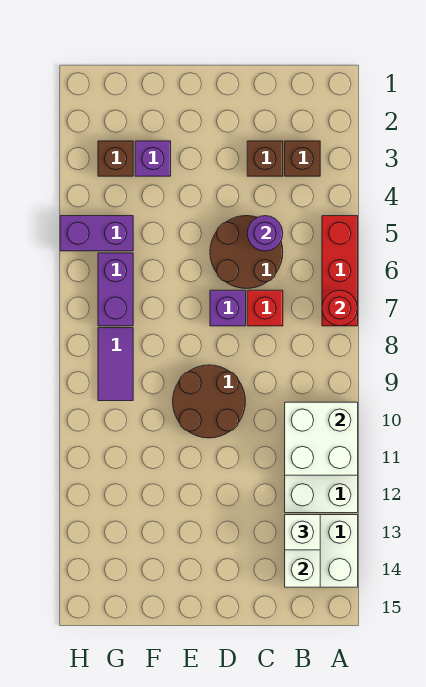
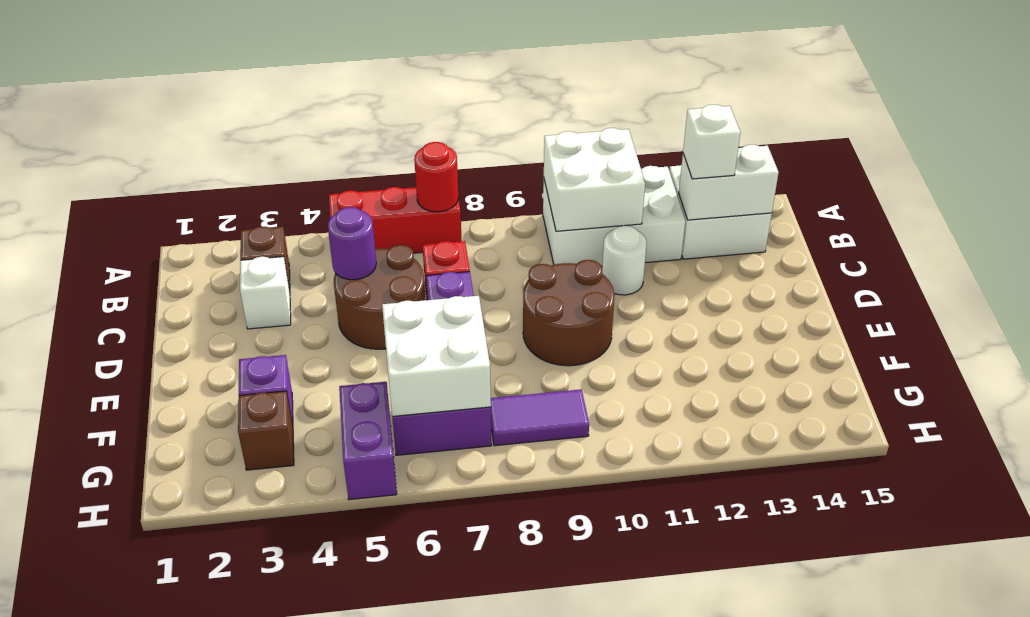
brown 1x1 brick [247,141,283,176] -> white 1x1 brick [240,257,291,329]
none -> white 1x1 round brick [602,226,646,295]
none -> white 2x2 brick [382,296,491,416]

